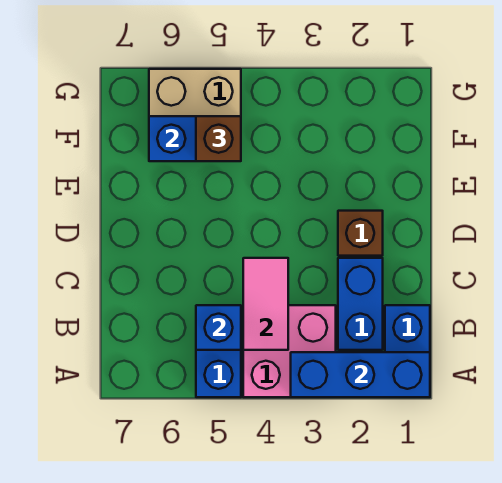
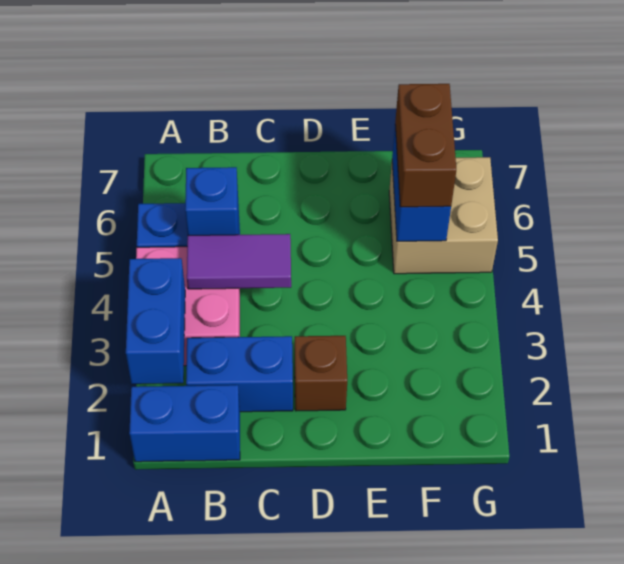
blue 1x3 brick [291,352,430,397] -> blue 1x2 brick [126,258,185,384]
pink 1x2 tile [243,258,288,350] -> purple 1x2 tile [187,234,291,289]
brown 1x1 brick [196,116,241,161] -> brown 1x2 brick [395,84,456,207]

